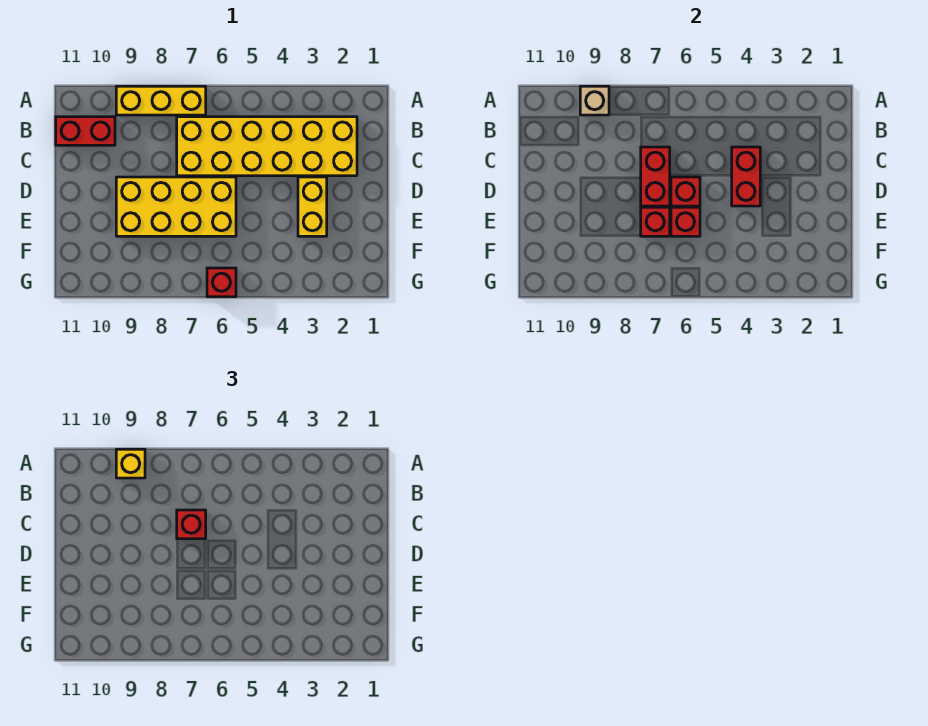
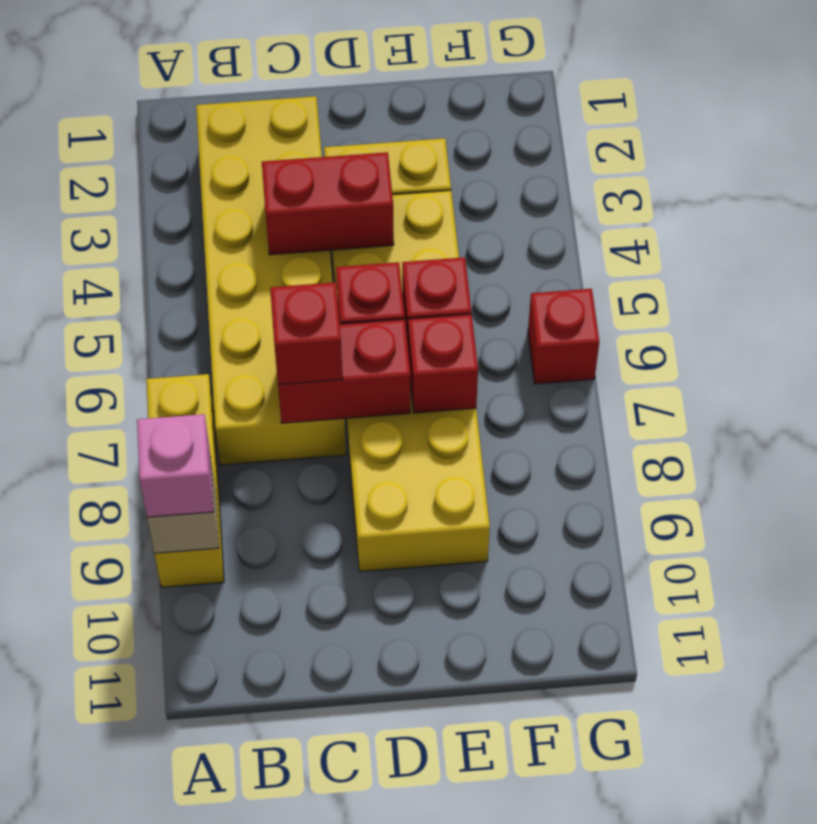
yellow 1x1 brick [116,449,145,478] -> pink 1x1 brick [137,414,214,517]
red 1x2 brick [56,117,115,145] -> none
yellow 2x4 brick [116,177,236,236] -> yellow 2x6 brick [331,191,490,572]

